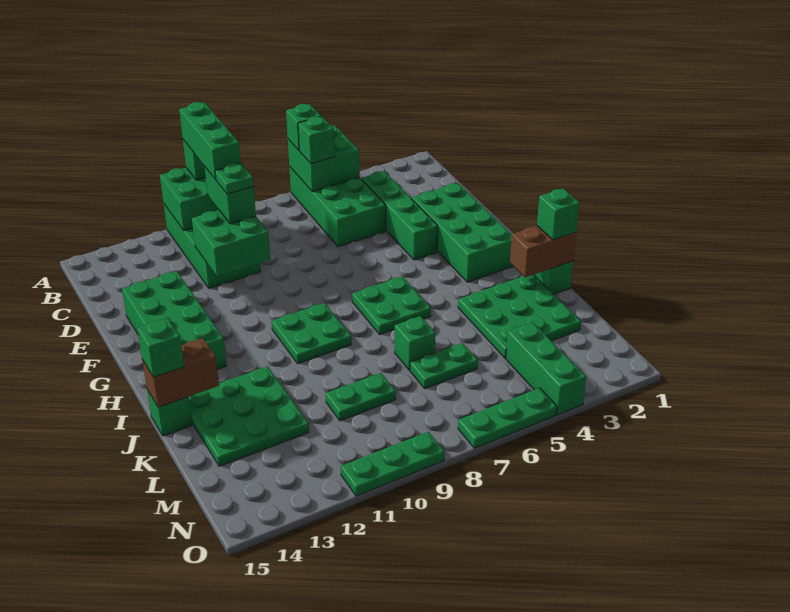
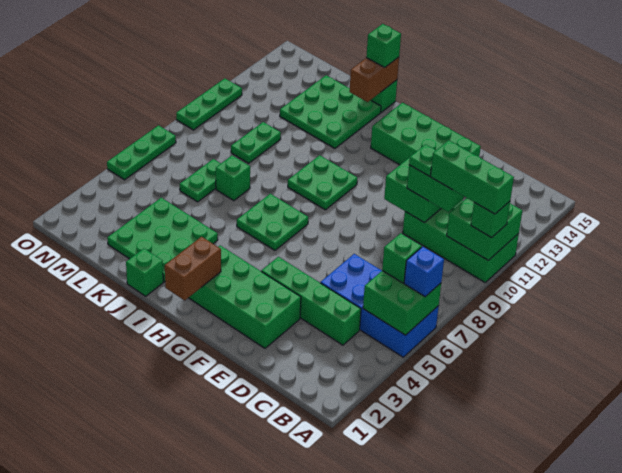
green 2x4 brick [289,166,386,247] -> blue 2x4 brick [320,254,439,357]
green 1x1 brick [286,104,321,150] -> blue 1x1 brick [404,247,444,297]
brown 1x2 brick [510,226,576,277] -> brown 1x2 brick moved to [165,237,221,300]
green 1x1 brick [537,188,580,240] -> none
green 1x3 brick [506,322,586,415] -> none

